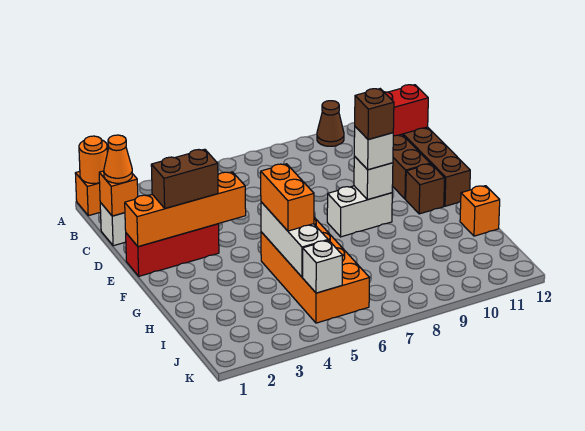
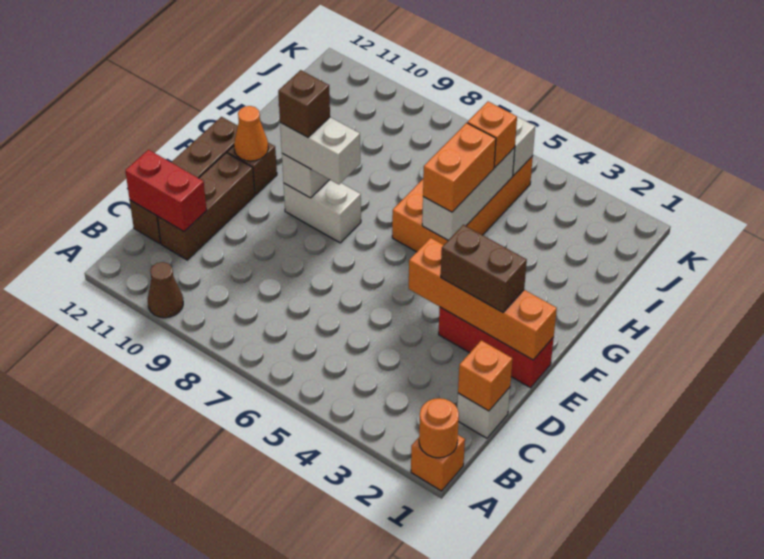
orange 1x1 cone [104,135,132,183] -> orange 1x1 cone moved to [234,106,268,161]
white 1x1 brick [354,127,393,170] -> white 1x2 brick [280,117,360,184]
orange 1x1 brick [460,186,500,236] -> orange 1x1 brick moved to [468,102,517,167]

